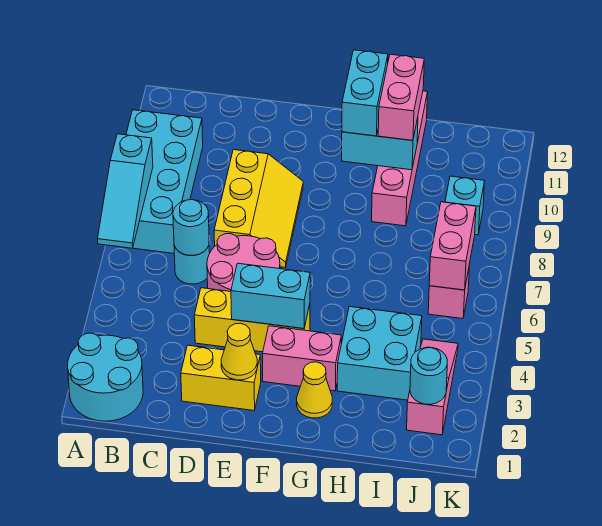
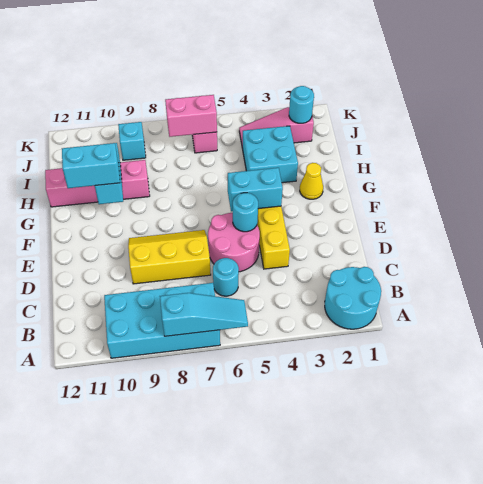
cyan 1x1 round brick [173,200,209,255] -> cyan 1x1 round brick moved to [233,193,258,232]
yellow 1x2 brick [181,345,261,411] -> none
yellow 1x1 cone [221,323,257,380] -> none
cyan 1x2 brick [231,263,310,329] -> cyan 1x2 brick turned to [228,168,283,211]
pink 1x2 brick [262,326,341,391] -> none
pink 1x2 brick [378,54,424,140] -> none

